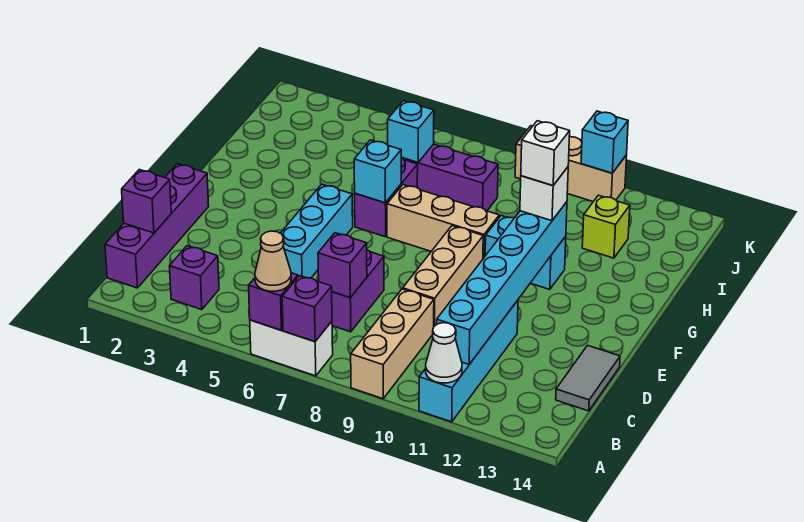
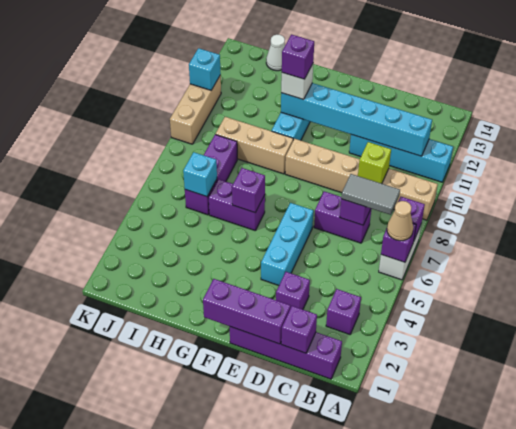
white 1x1 cone [426,323,462,383] -> white 1x1 cone moved to [266,35,285,71]
grey 1x2 tile [556,345,620,411] -> grey 1x2 tile moved to [341,174,400,215]
none -> purple 1x3 brick [203,279,291,344]
none -> purple 1x1 brick [276,272,310,309]
cyan 1x3 brick [280,184,353,278] -> cyan 1x3 brick turned to [261,203,313,285]
cyan 1x1 brick [354,140,401,203] -> purple 1x1 brick [232,168,265,213]
tan 1x3 brick [387,185,499,258] -> tan 1x3 brick turned to [216,117,293,174]
white 1x1 brick [521,121,570,186] -> purple 1x1 brick [282,35,314,79]
lime 1x1 brick [582,195,630,258] -> lime 1x1 brick moved to [358,142,391,184]

